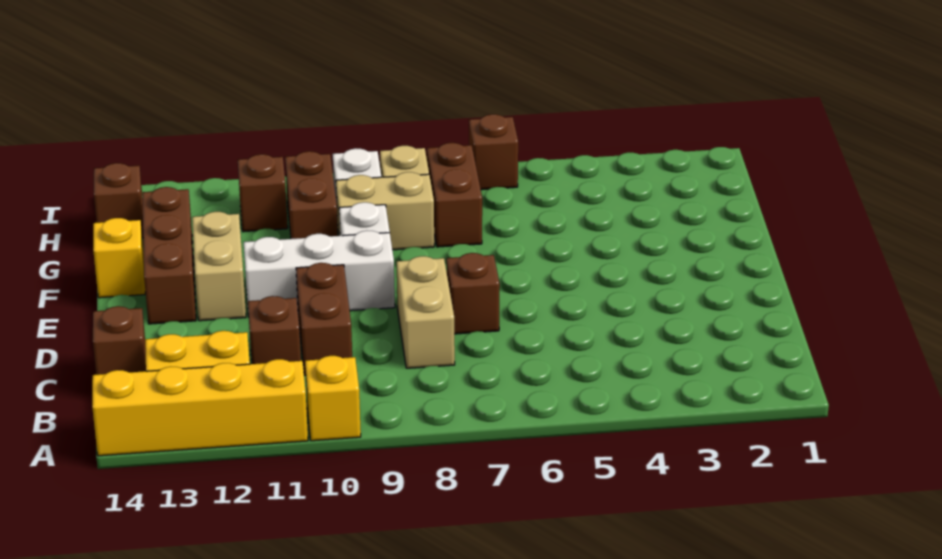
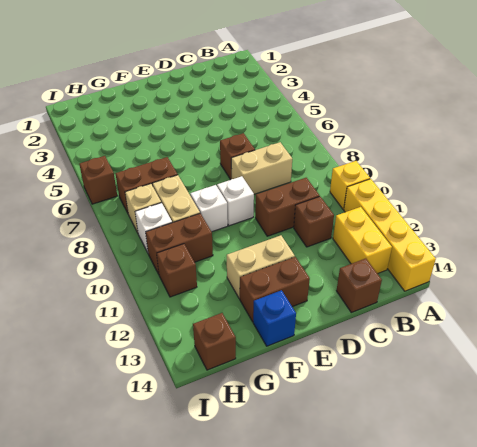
white 1x3 brick [244,231,395,317] -> white 1x1 brick [217,176,254,226]
brown 1x3 brick [142,187,196,324] -> brown 1x2 brick [239,257,310,322]
yellow 1x1 brick [93,218,145,298] -> blue 1x1 brick [253,290,296,346]

